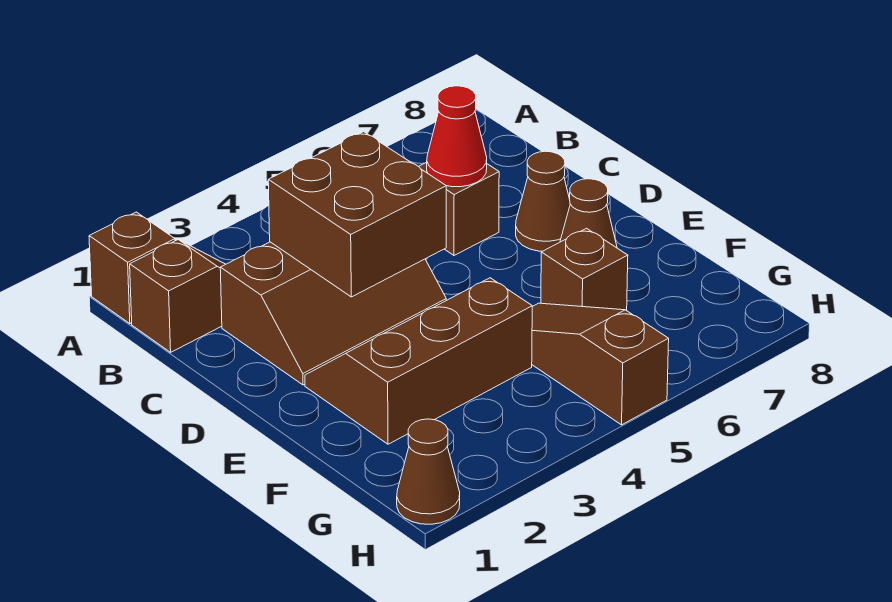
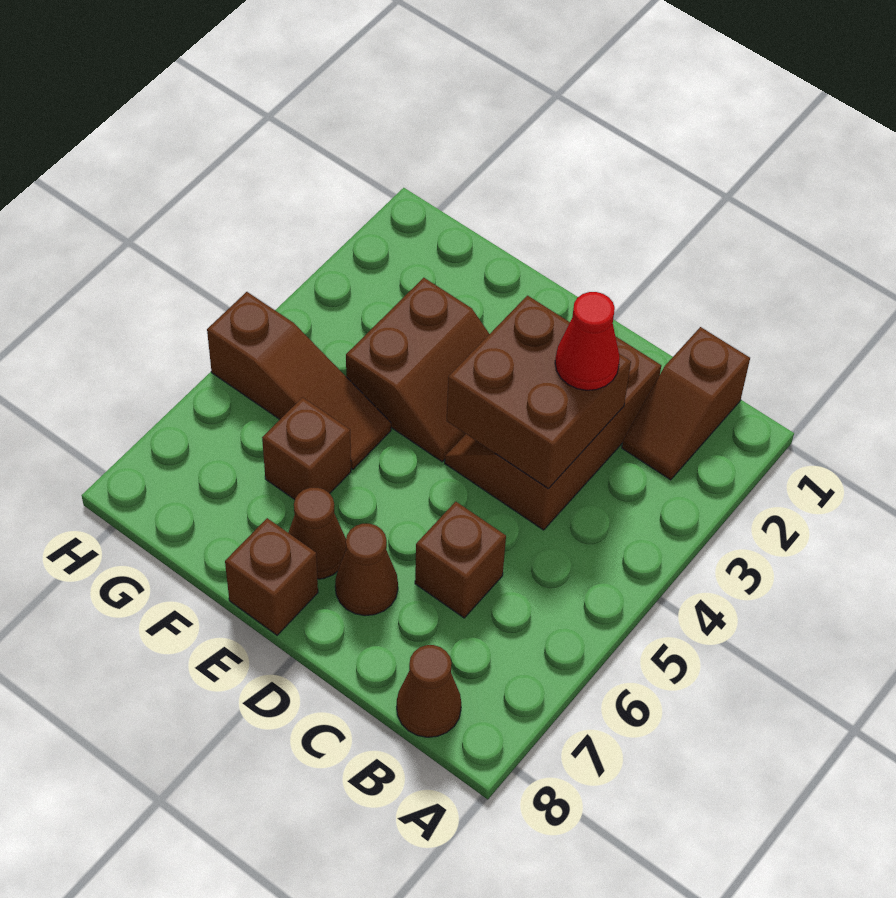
brown 1x1 brick [89,212,175,324] -> brown 1x1 brick moved to [225,518,318,635]
red 1x1 cone [427,86,487,187] -> red 1x1 cone moved to [555,292,620,390]
brown 2x3 slope [305,278,532,444] -> brown 2x2 slope [346,278,489,462]
brown 1x1 cone [397,419,460,524] -> brown 1x1 cone moved to [397,645,461,737]

